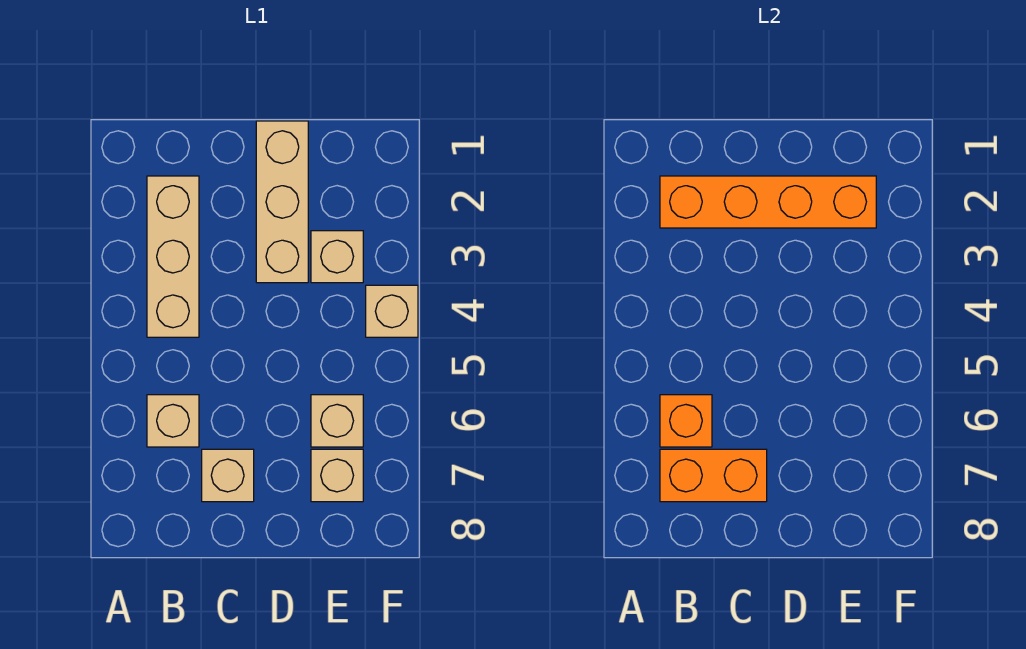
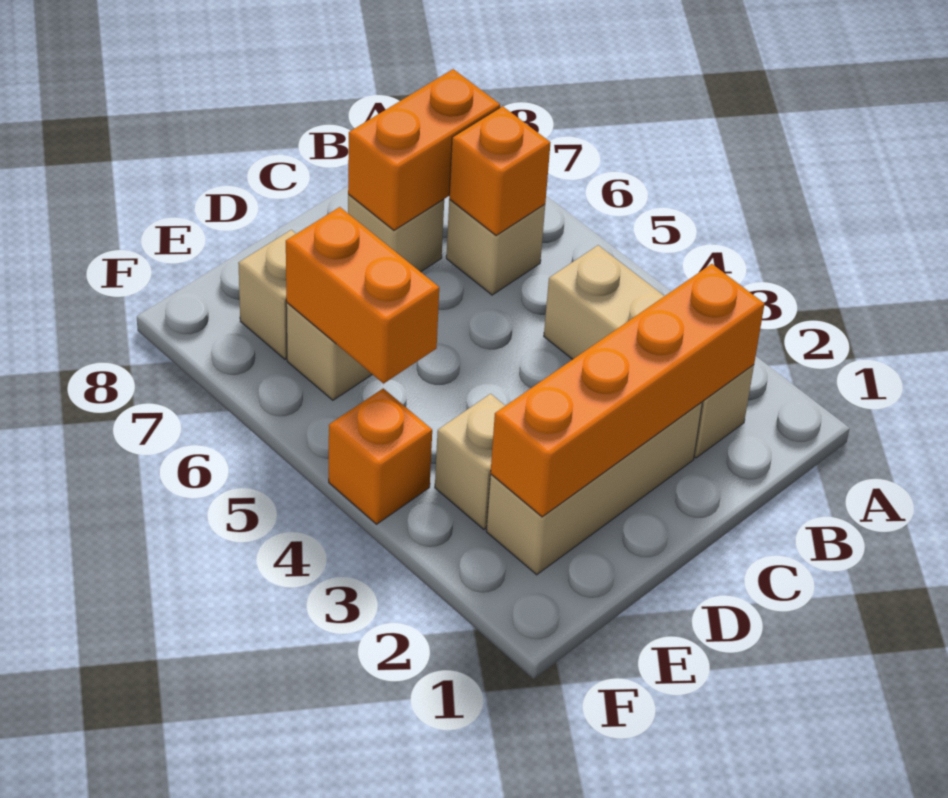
tan 1x3 brick [256,121,308,283] -> tan 1x3 brick turned to [486,402,702,575]
none -> orange 1x2 brick [286,207,439,383]
tan 1x1 brick [366,285,418,337] -> orange 1x1 brick [329,388,432,524]

